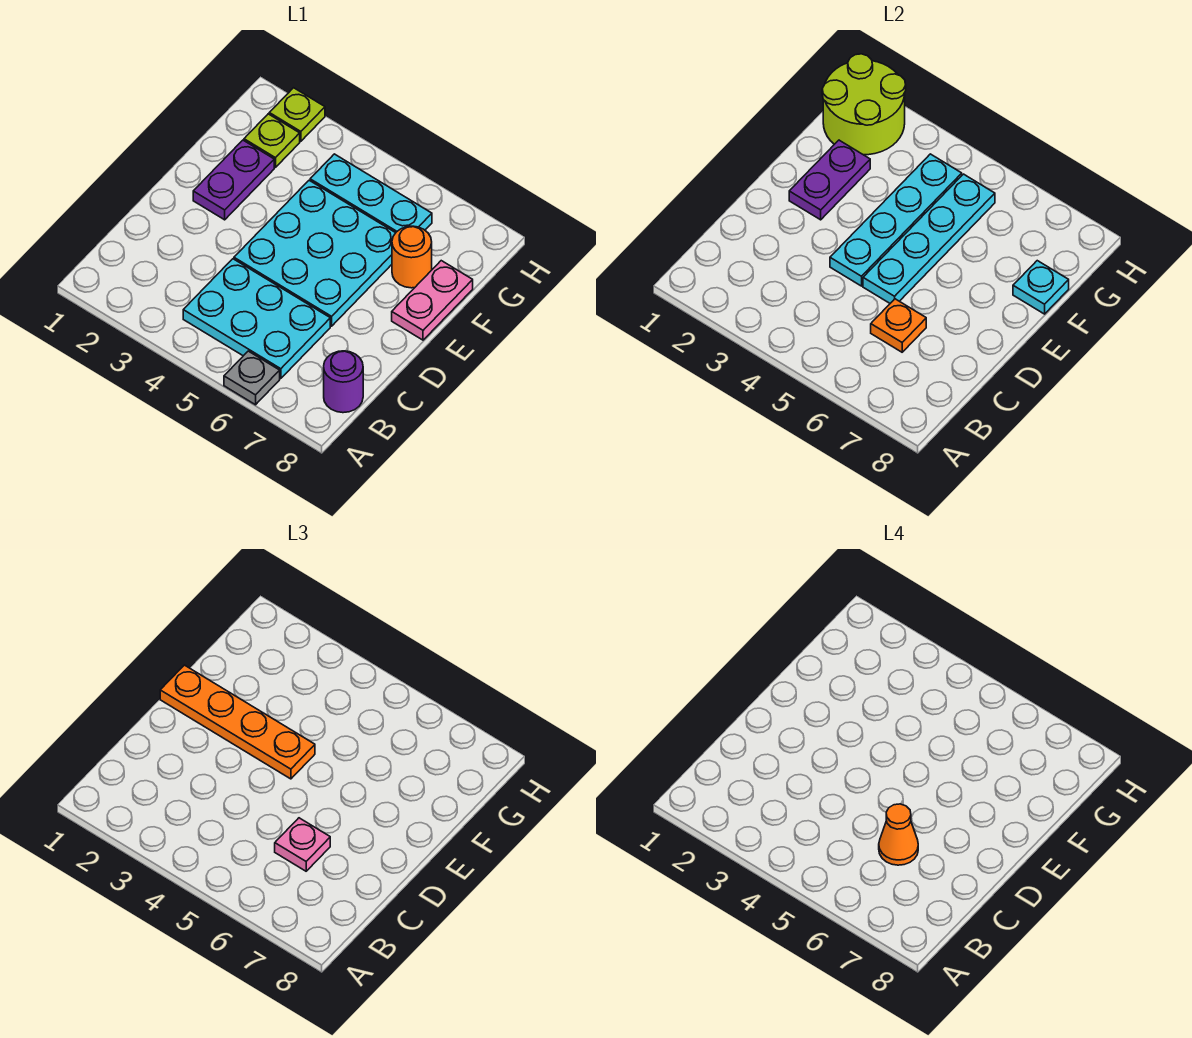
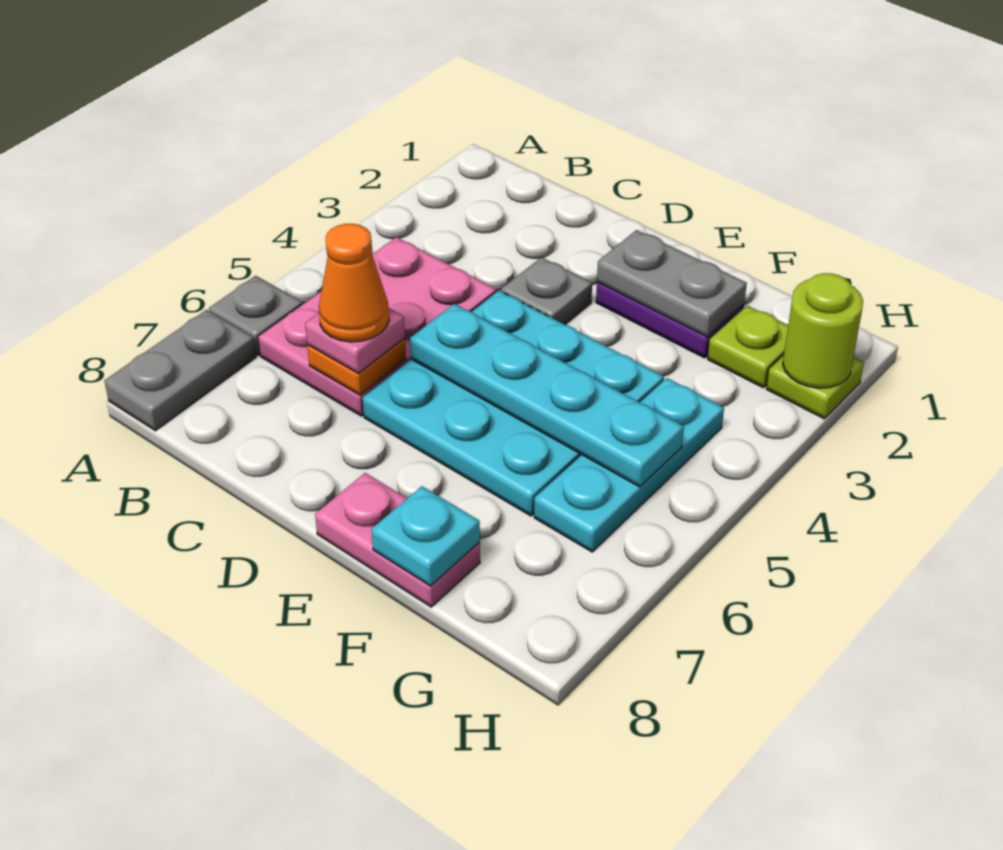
none -> grey 1x2 plate [105,310,256,431]
cyan 2x3 plate [183,259,330,379] -> pink 2x3 plate [258,237,496,416]
purple 1x1 round brick [324,351,363,413] -> none
none -> grey 1x1 plate [501,257,592,325]
cyan 1x4 plate [830,154,962,286] -> none
orange 1x4 plate [160,665,315,779] -> none
purple 1x2 plate [789,140,870,220] -> grey 1x2 plate [597,230,747,337]
orange 1x1 round brick [392,226,432,288] -> none
lime 2x2 round brick [822,54,906,155] -> lime 1x1 round brick [783,273,863,388]

